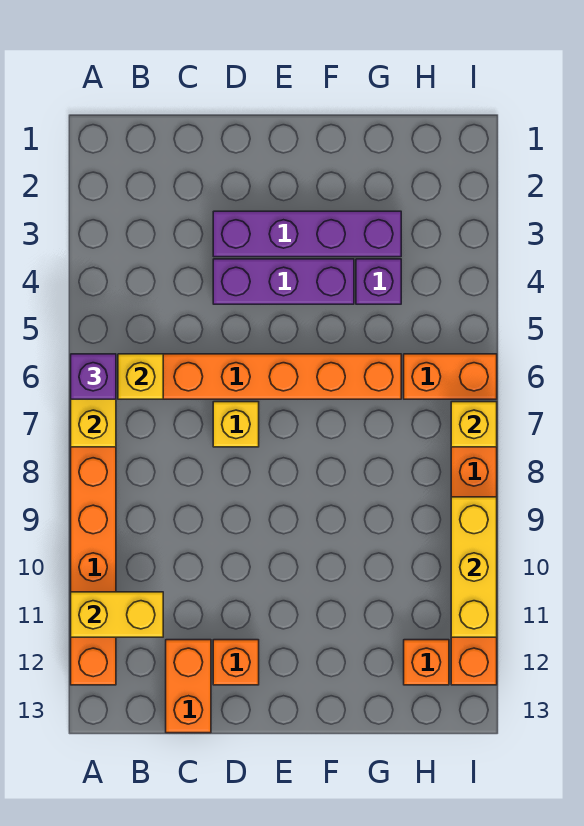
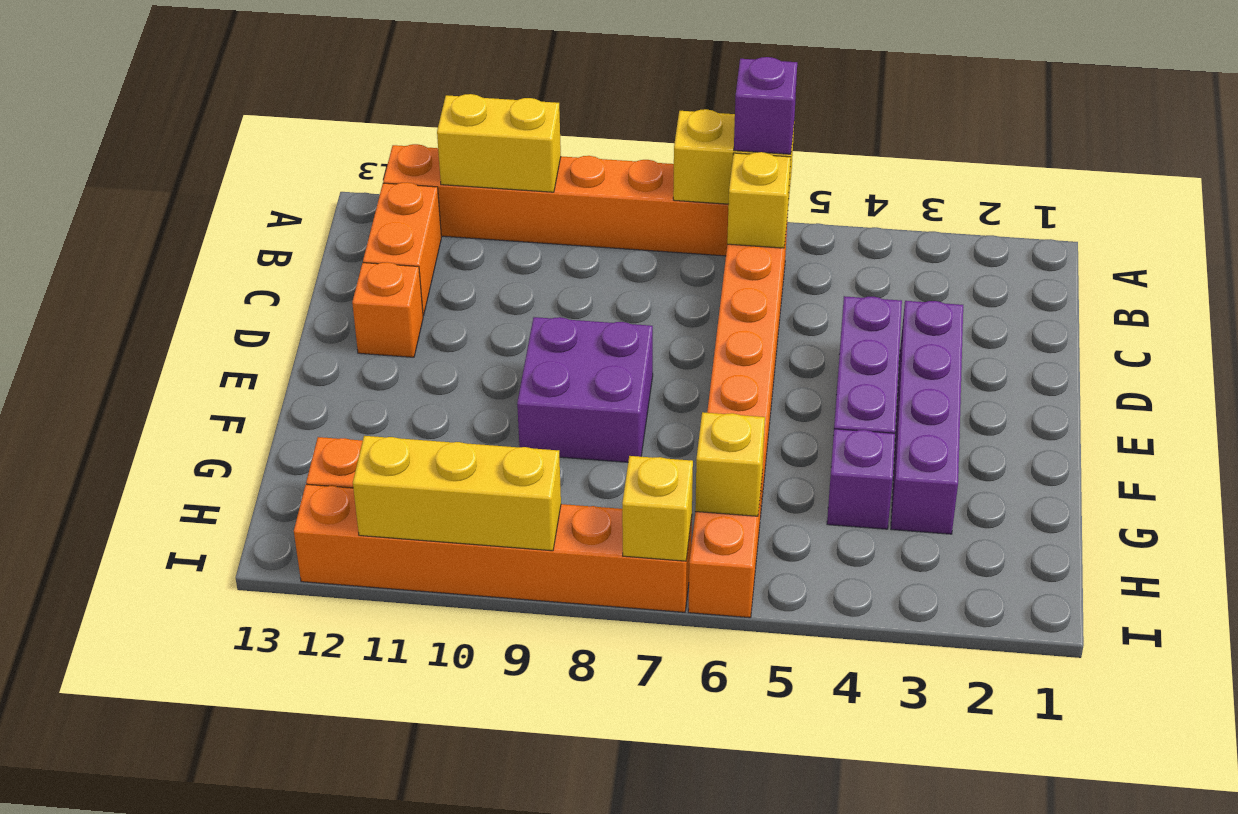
yellow 1x2 brick [71,592,163,637] -> yellow 1x2 brick turned to [437,94,561,192]
orange 1x2 brick [166,640,211,733] -> orange 1x2 brick turned to [363,182,441,316]
yellow 1x1 brick [213,402,259,447] -> yellow 1x1 brick moved to [695,412,765,516]
none -> purple 2x2 brick [517,317,653,462]

